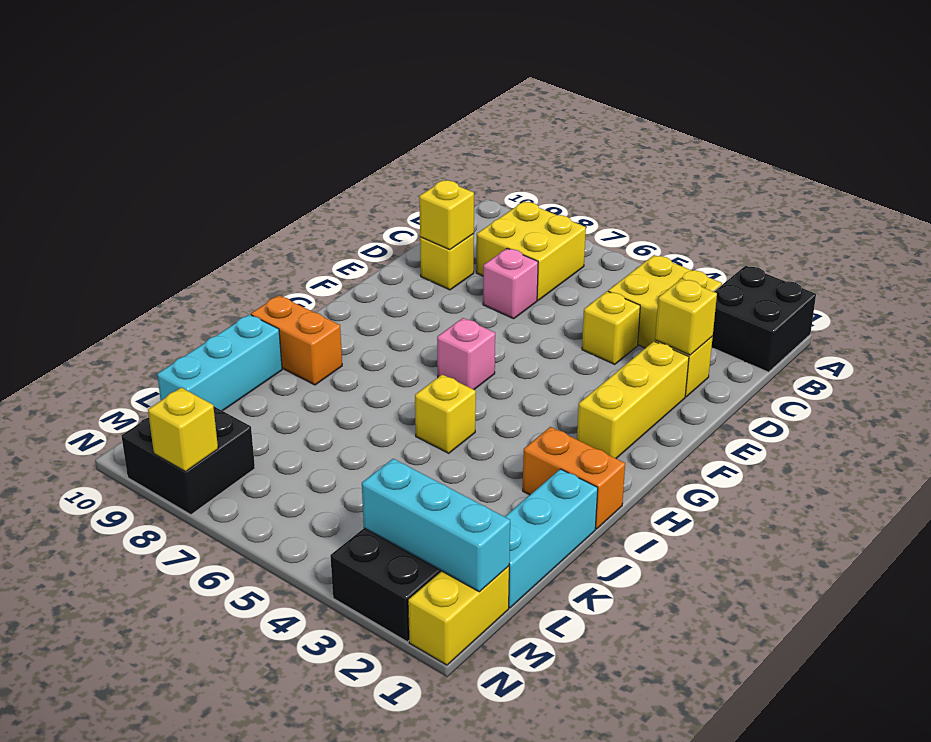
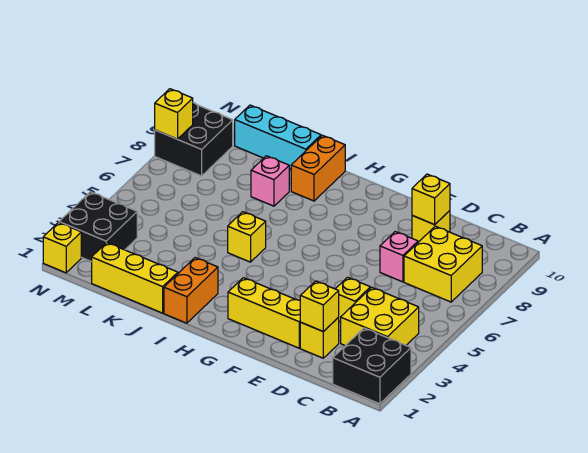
pink 1x1 brick [437,318,495,390] -> pink 1x1 brick moved to [251,156,289,206]
cyan 1x3 brick [505,469,598,608] -> yellow 1x3 brick [92,243,178,313]
yellow 1x2 brick [408,566,509,665] -> yellow 1x1 brick [43,222,81,273]
cyan 1x3 brick [362,459,510,592] -> none

